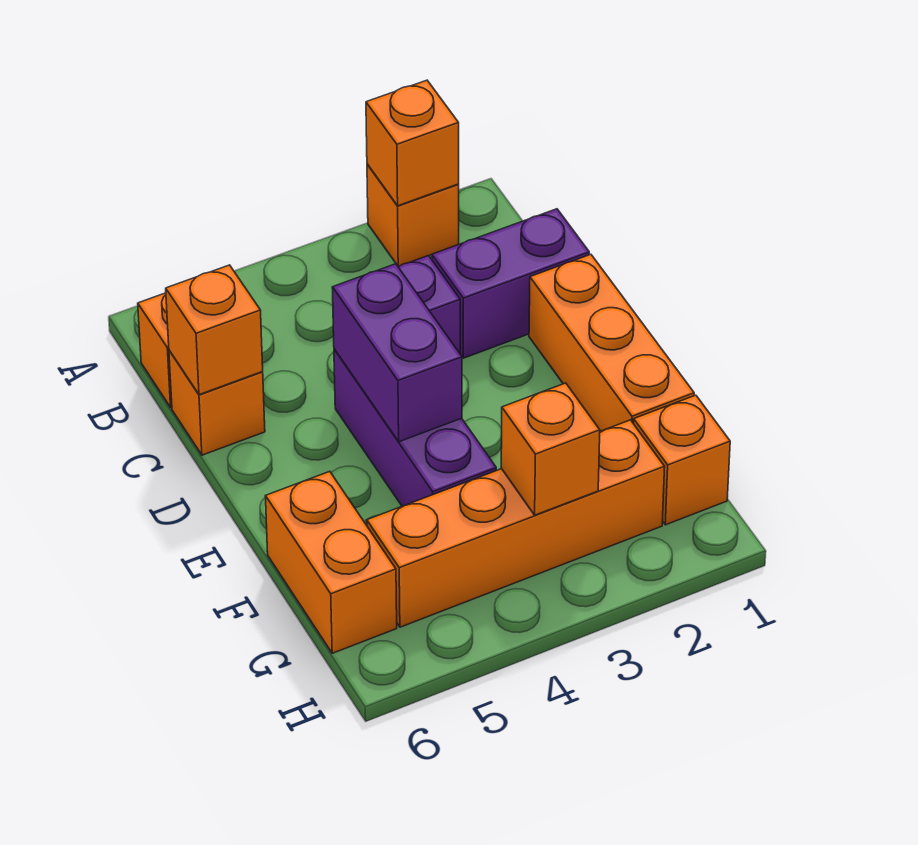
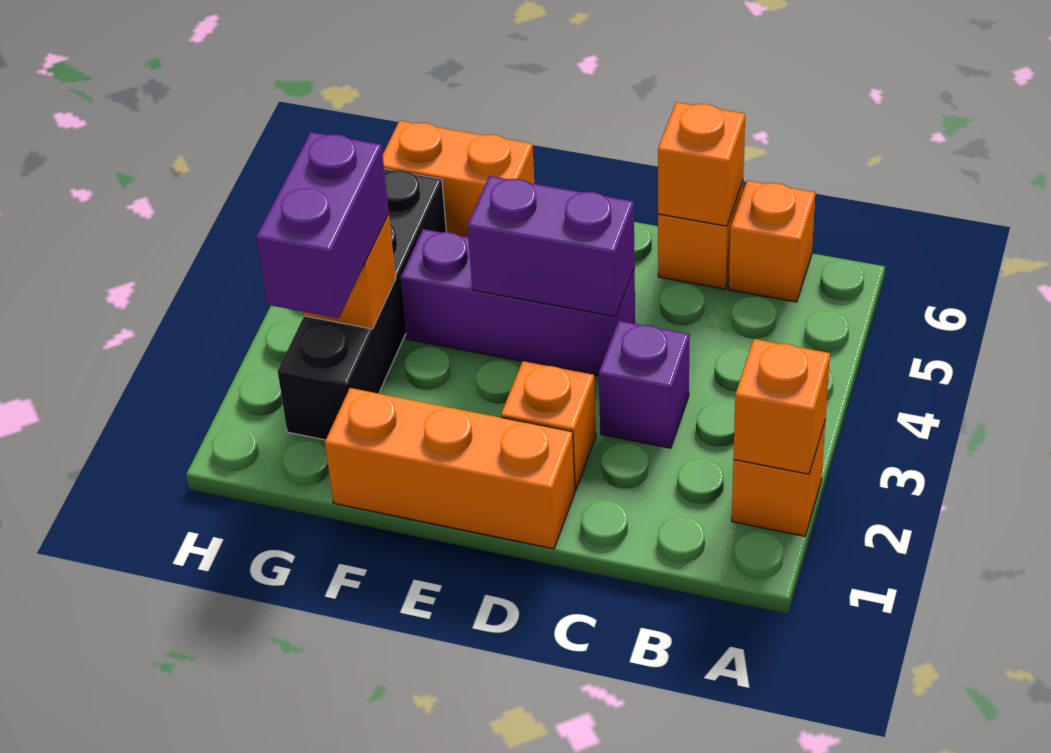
purple 1x2 brick [432,209,589,358] -> purple 1x2 brick moved to [256,132,389,318]
orange 1x1 brick [634,395,730,525] -> orange 1x1 brick moved to [501,361,596,490]
orange 1x4 brick [367,420,665,627] -> black 1x4 brick [278,169,446,440]

